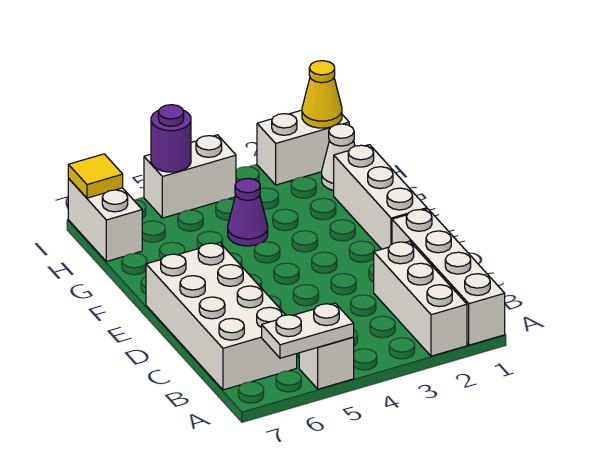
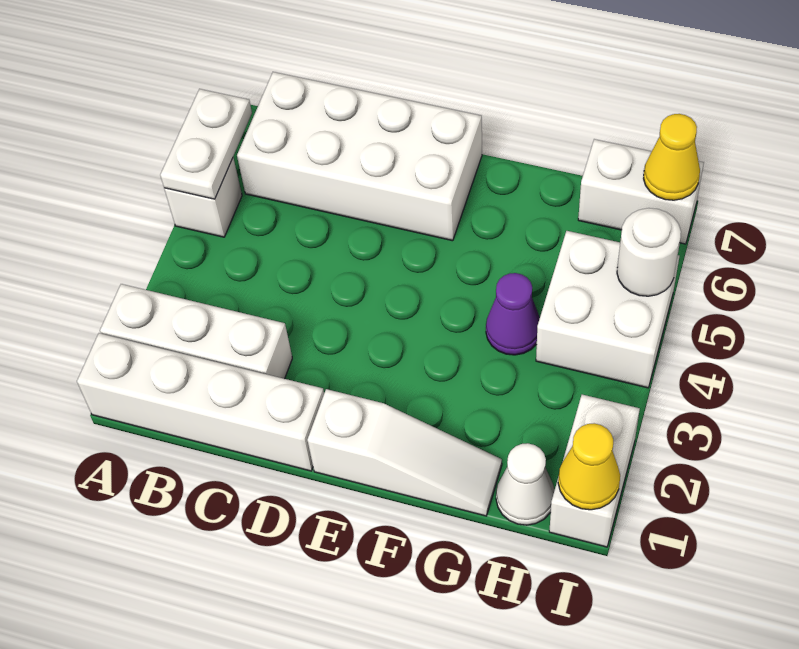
white 1x3 brick [334,145,427,249] -> white 1x3 slope [307,389,502,516]
white 1x2 brick [144,135,236,218] -> white 2x2 brick [536,231,679,388]
purple 1x1 round brick [151,105,191,172] -> white 1x1 round brick [617,208,681,296]
yellow 1x1 tile [68,154,123,198] -> yellow 1x1 cone [644,114,700,200]

